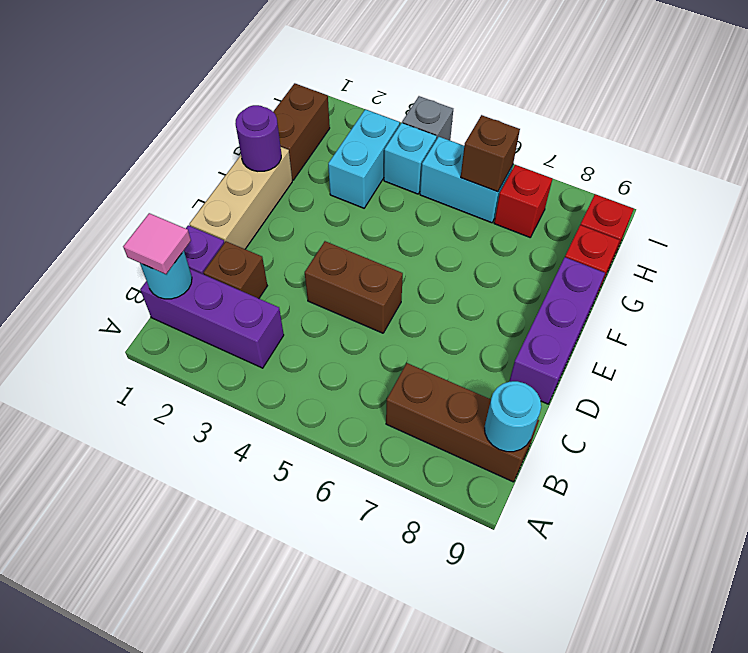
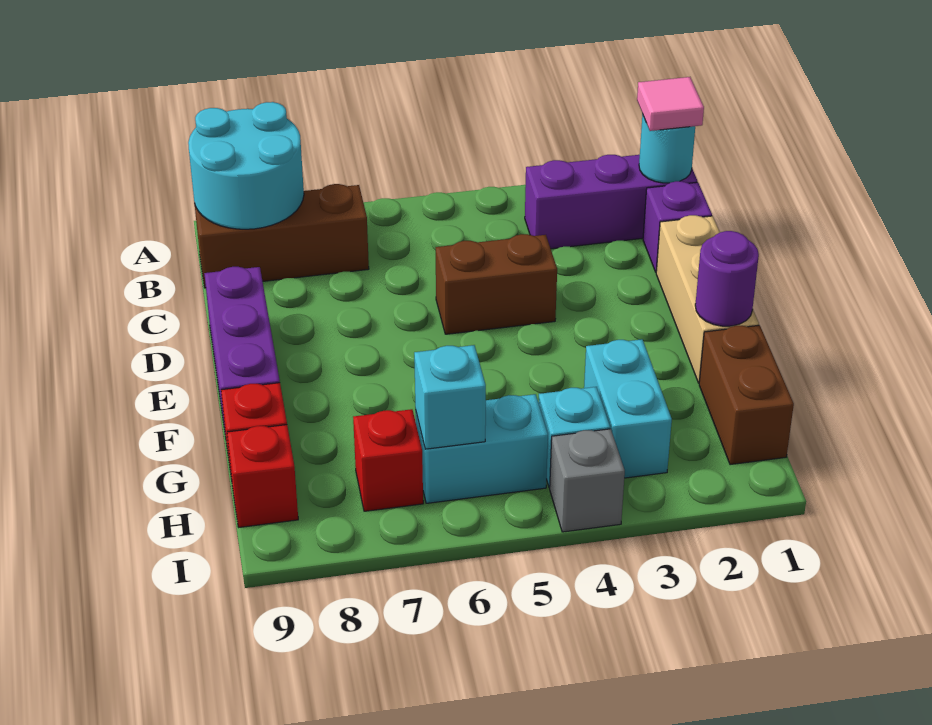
cyan 1x1 round brick [485,381,541,452] -> cyan 2x2 round brick [188,102,304,229]
brown 1x1 brick [203,241,267,298] -> none
brown 1x1 brick [461,115,520,192] -> cyan 1x1 brick [414,345,486,449]

